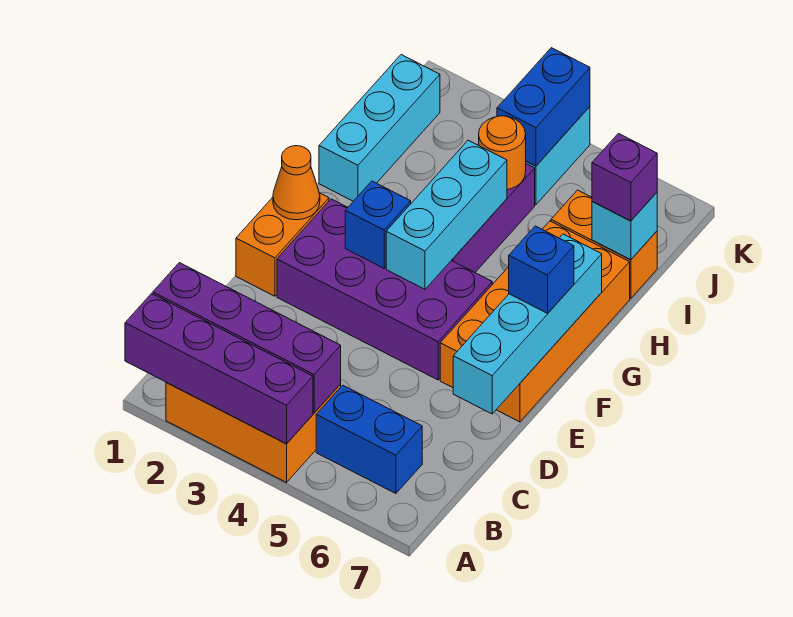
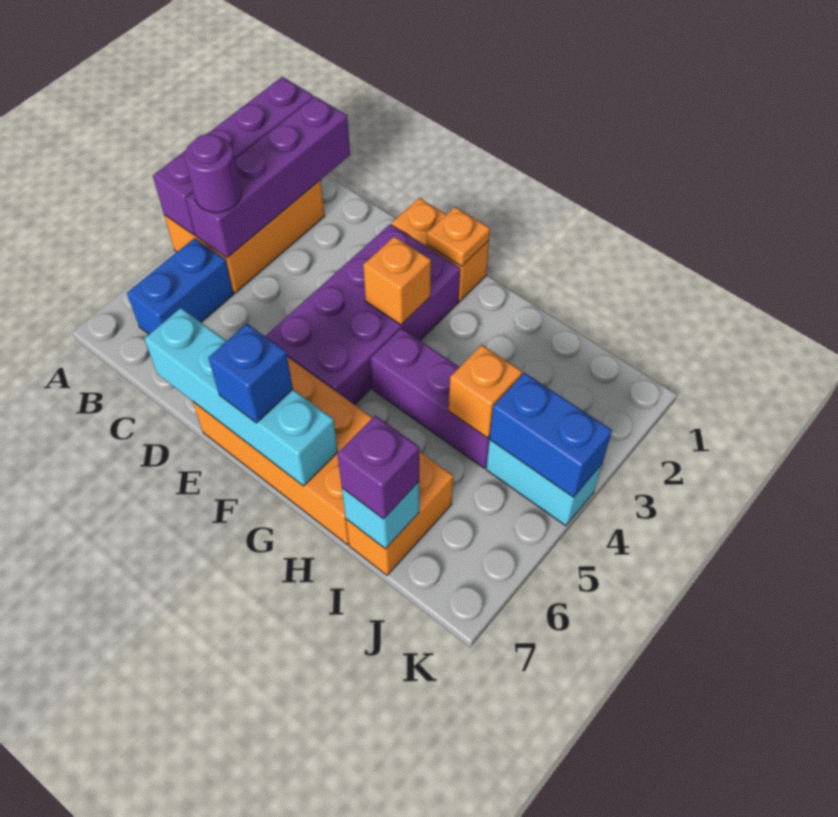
none -> purple 1x1 round brick [185,134,241,212]
orange 1x1 cone [273,146,320,220] -> orange 1x1 plate [427,207,490,266]
blue 1x1 brick [345,181,411,268] -> orange 1x1 brick [363,236,431,325]
cyan 1x3 brick [386,140,507,289] -> none
cyan 1x3 brick [319,55,440,201] -> none
orange 1x1 round brick [479,116,526,189] -> orange 1x1 brick [449,345,522,438]

